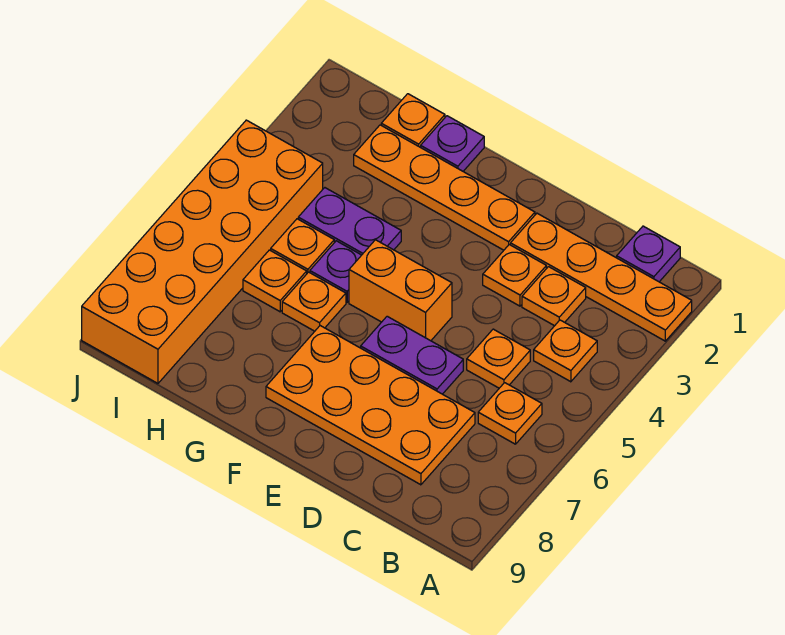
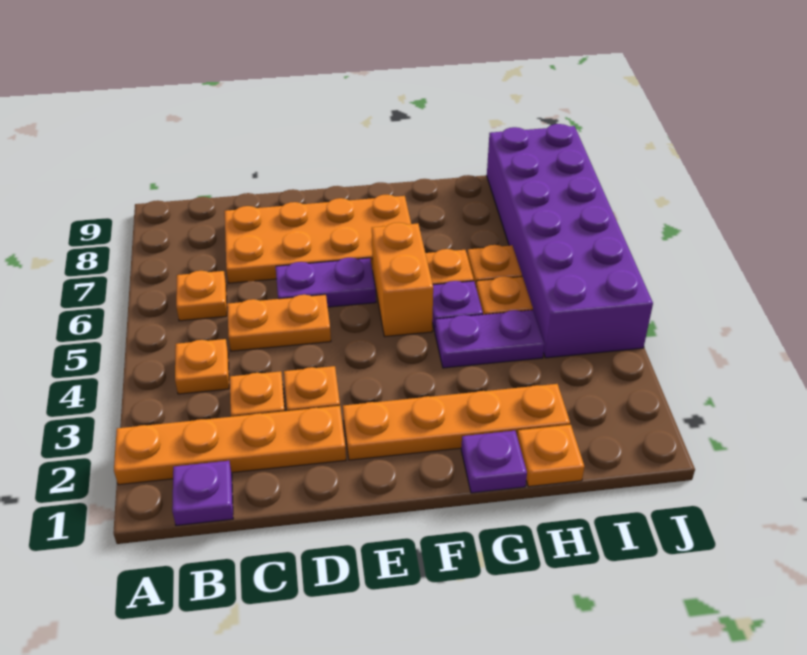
orange 1x1 plate [467,329,530,388] -> orange 1x2 plate [227,295,331,351]
orange 1x2 brick [349,240,452,341] -> orange 1x2 brick turned to [372,223,433,337]
orange 2x6 brick [82,120,323,383] -> purple 2x6 brick [487,124,653,358]

